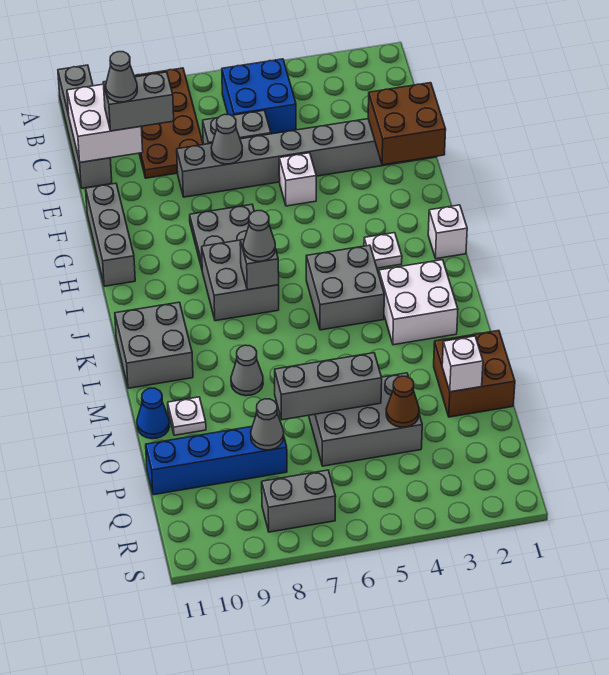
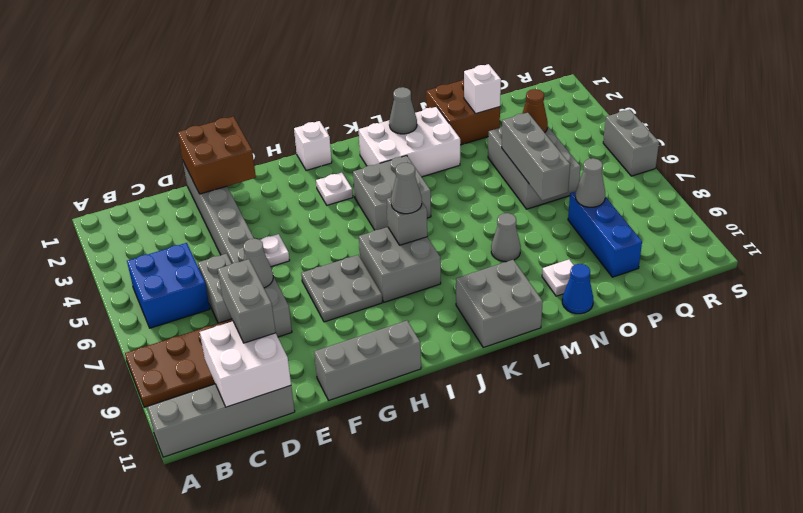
grey 1x1 cone [106,52,137,102] -> grey 1x1 cone moved to [389,87,417,134]
white 1x1 brick [279,153,316,206] -> white 1x1 plate [260,234,290,267]
white 2x2 brick [379,260,458,345] -> white 2x3 brick [359,107,460,177]
blue 1x4 brick [146,427,287,495] -> blue 1x3 brick [568,191,642,277]
grey 1x2 brick [262,470,336,532] -> grey 1x2 brick moved to [603,110,659,176]

